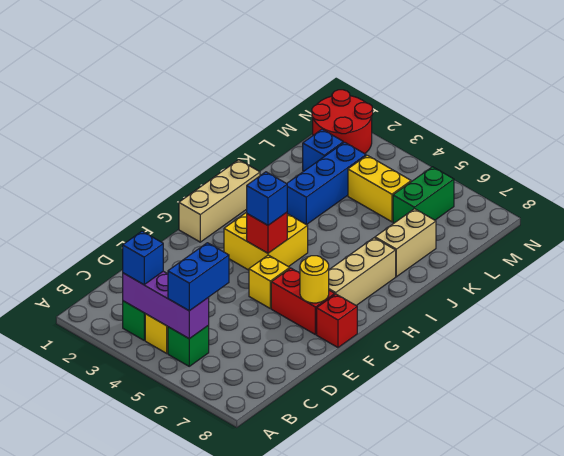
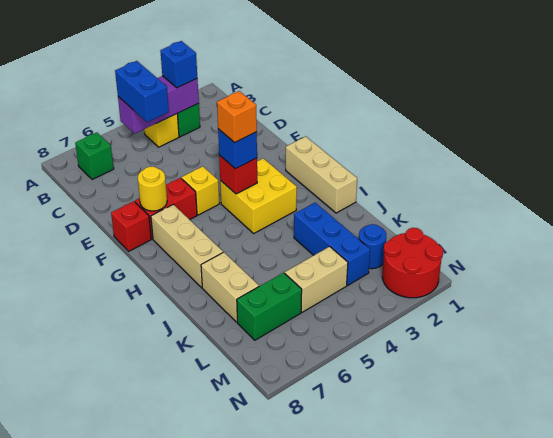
green 1x1 brick [168,326,209,366] -> green 1x1 brick moved to [75,133,114,180]
none -> orange 1x1 brick [217,91,257,143]
blue 1x1 brick [303,129,343,171] -> blue 1x1 round brick [359,224,387,269]
yellow 1x2 brick [348,155,411,222] -> tan 1x2 brick [285,246,348,312]
green 1x2 brick [393,167,454,223] -> green 1x2 brick turned to [237,273,302,340]

